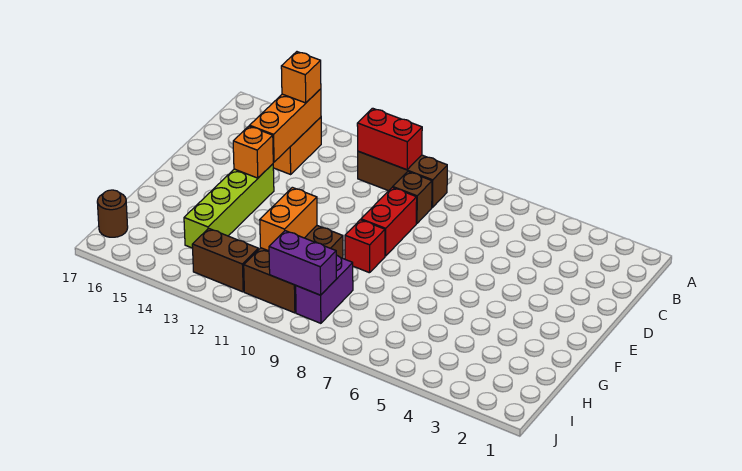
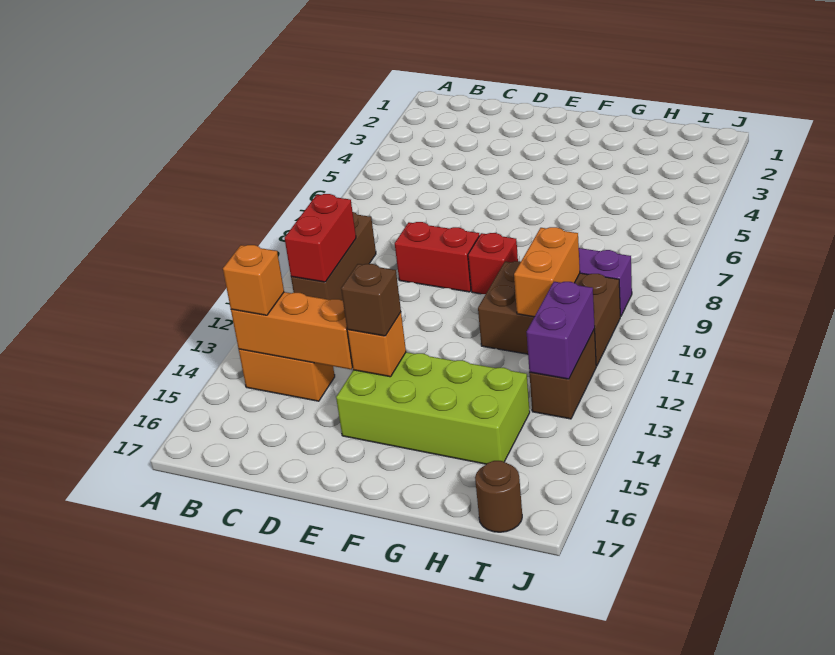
brown 1x1 brick [393,172,432,224] -> brown 1x1 brick moved to [341,264,401,336]
lime 1x4 brick [184,164,274,248] -> lime 2x4 brick [336,352,530,464]
orange 1x2 brick [260,187,317,251] -> orange 1x2 brick turned to [514,227,580,317]
purple 1x2 brick [269,231,336,295] -> purple 1x2 brick moved to [527,282,595,379]

